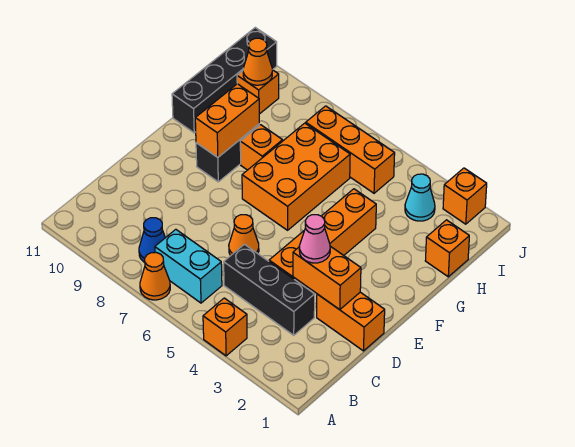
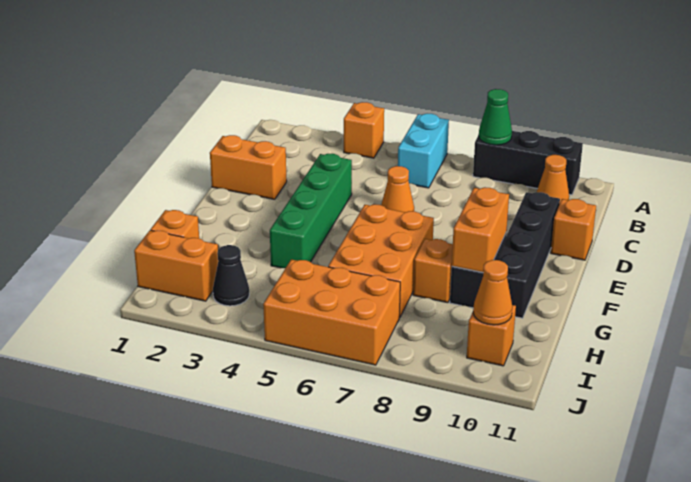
orange 1x1 cone [140,253,170,300] -> orange 1x1 cone moved to [537,155,569,202]
none -> green 1x1 cone [479,89,512,145]
cyan 1x2 brick [155,229,222,303] -> cyan 1x2 brick turned to [398,114,449,188]
blue 1x1 cone [139,218,165,262] -> none
black 1x3 brick [224,244,315,335] -> black 1x3 brick moved to [473,131,583,195]
orange 1x2 brick [293,246,361,310] -> orange 1x2 brick moved to [134,230,218,301]
pink 1x1 cone [299,215,330,263] -> none
orange 1x4 brick [269,189,376,288] -> green 1x4 brick [270,154,352,268]
black 1x4 brick [172,27,277,133] -> black 1x4 brick moved to [496,192,560,318]
cyan 1x1 cone [405,174,435,221] -> black 1x1 cone [213,245,249,306]
orange 1x3 brick [306,106,395,193] -> orange 2x3 brick [263,259,400,365]
orange 1x1 brick [443,168,487,224] -> orange 1x1 brick moved to [551,199,596,260]

